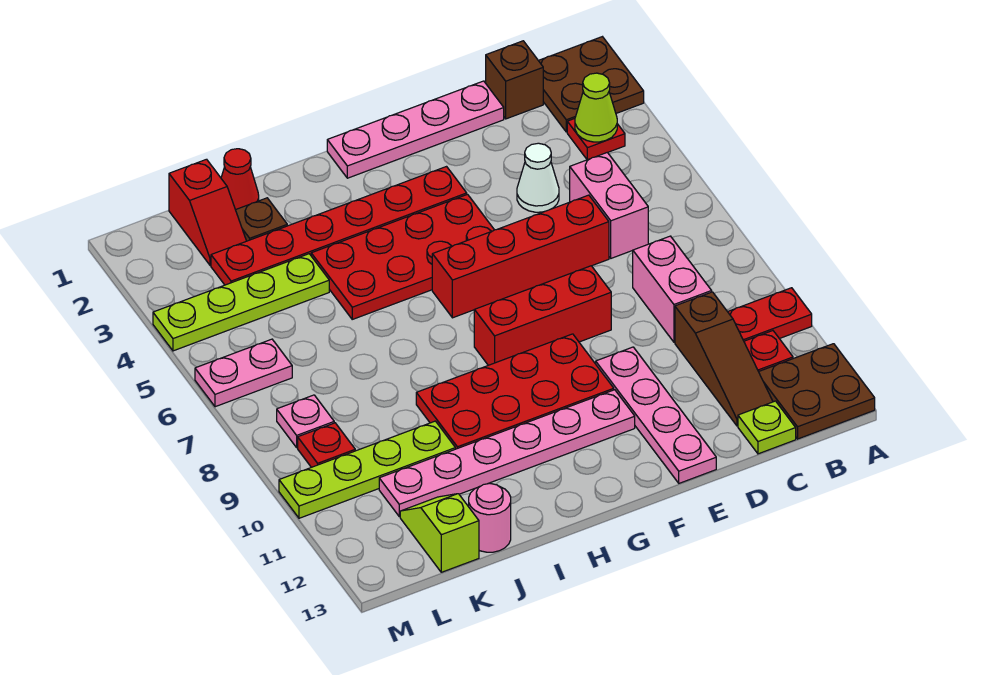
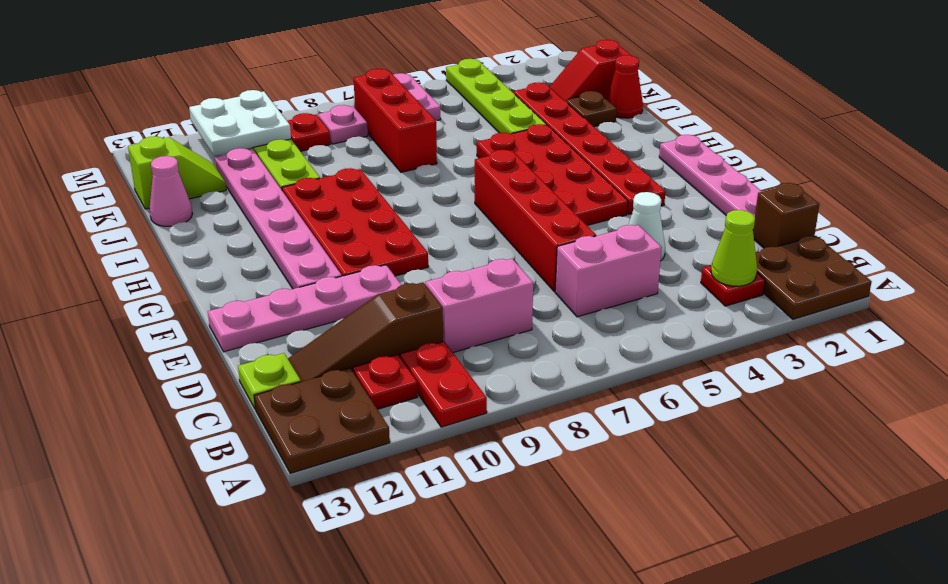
red 1x3 brick [474,266,611,365] -> red 1x3 brick moved to [354,69,437,172]
pink 1x1 round brick [469,484,511,552] -> pink 1x1 cone [149,156,192,226]
none -> white 2x2 plate [189,90,291,156]

